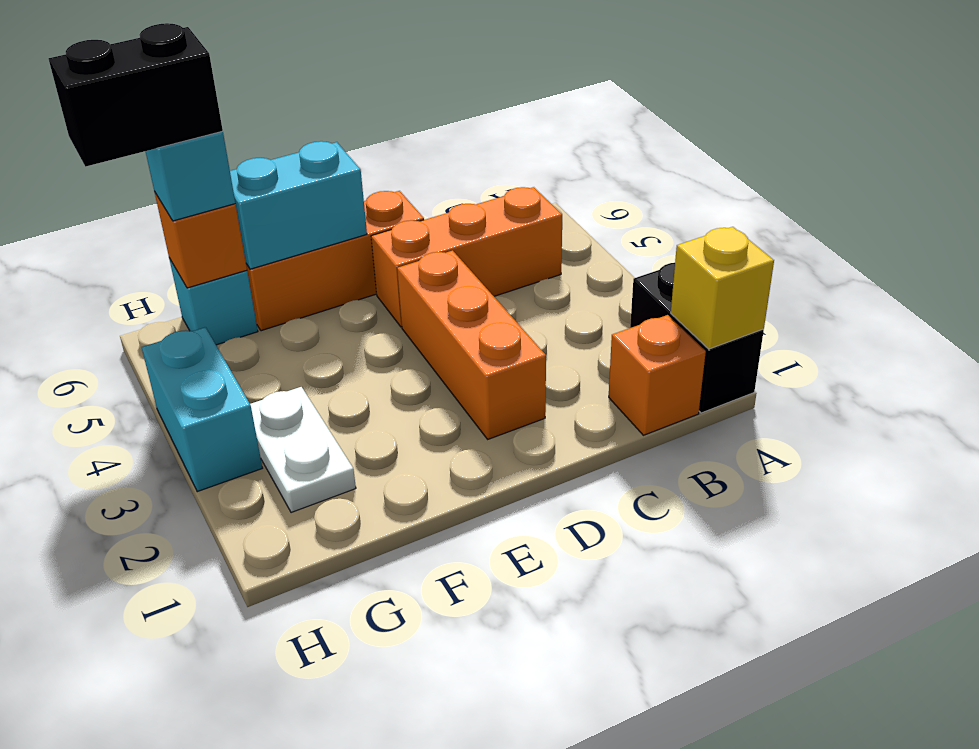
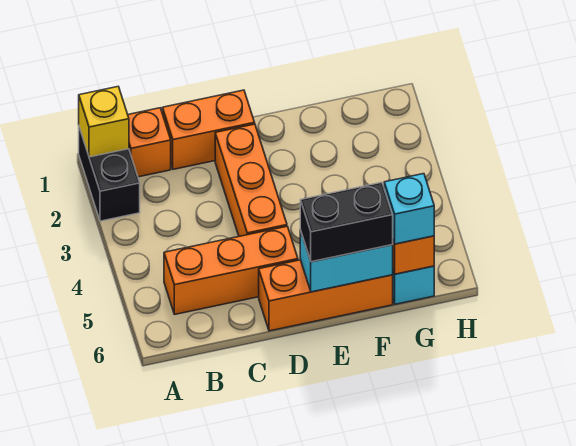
none -> orange 1x2 brick [162,90,255,169]
white 1x2 plate [250,387,356,513] -> none
black 1x2 brick [49,23,223,167] -> black 1x2 brick moved to [300,182,393,262]
cyan 1x2 brick [142,327,262,492] -> none

